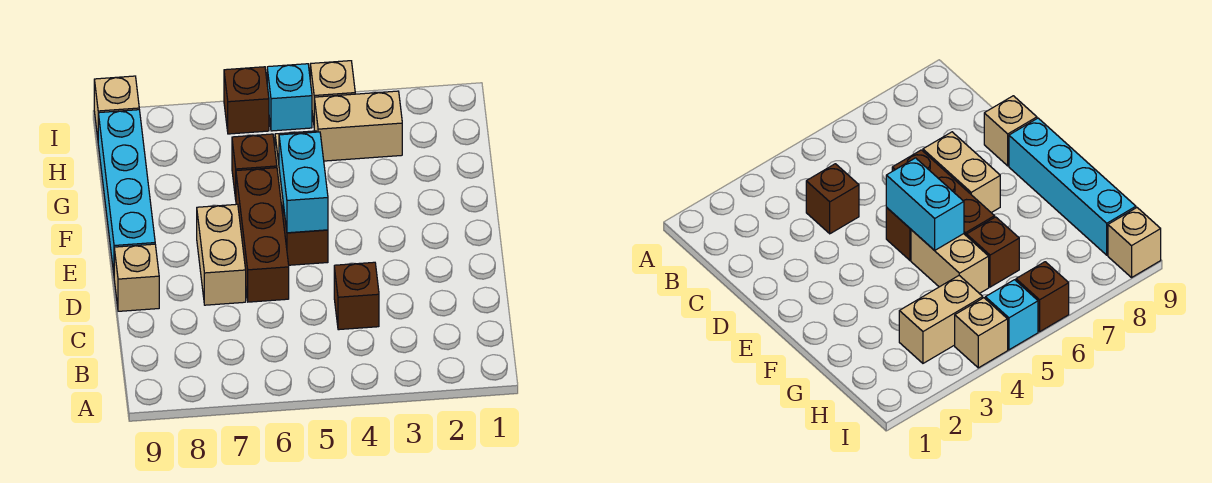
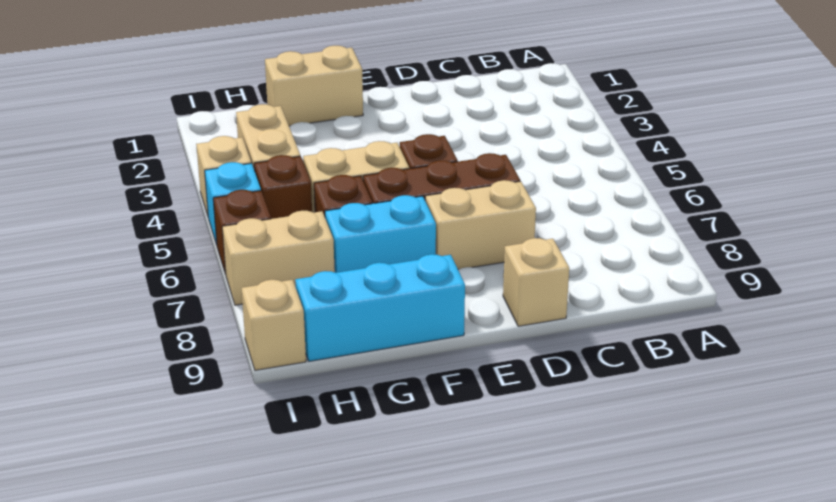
brown 1x1 brick [334,262,379,330] -> brown 1x1 brick moved to [254,155,312,219]
cyan 1x2 brick [279,132,328,233] -> cyan 1x2 brick moved to [325,195,436,273]
cyan 1x4 brick [98,110,155,273] -> cyan 1x3 brick [295,254,465,361]
none -> tan 1x2 brick [265,46,363,126]
none -> tan 1x2 brick [222,211,335,305]

